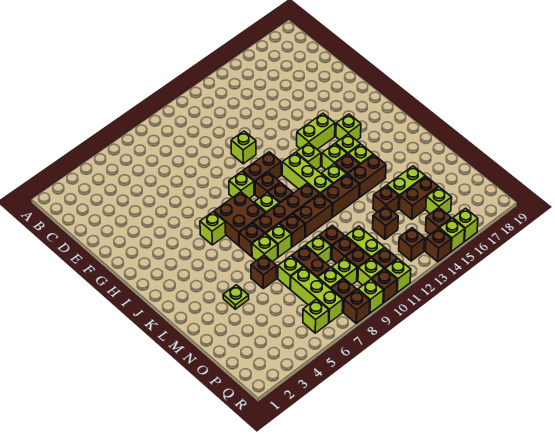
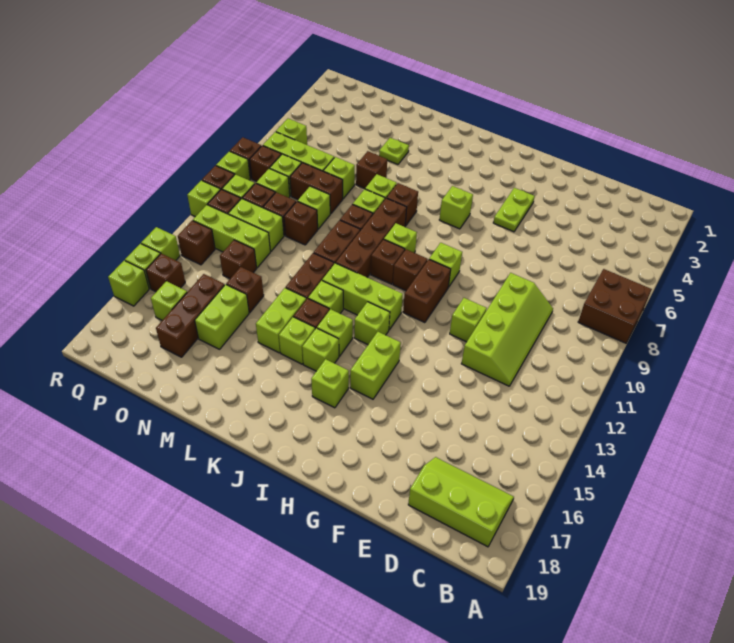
none -> lime 2x3 slope [408,457,514,547]
none -> lime 2x4 slope [461,273,553,386]
none -> lime 1x2 plate [493,188,535,232]
brown 2x2 brick [214,192,266,246] -> brown 2x2 brick moved to [578,269,652,343]
brown 1x2 brick [348,155,386,197] -> lime 1x2 brick [256,288,306,353]
none -> lime 1x3 brick [193,205,270,268]
brown 1x2 brick [399,177,438,219] -> brown 1x3 brick [156,274,225,357]
brown 1x1 brick [425,228,451,262] -> lime 1x1 brick [141,227,180,260]

